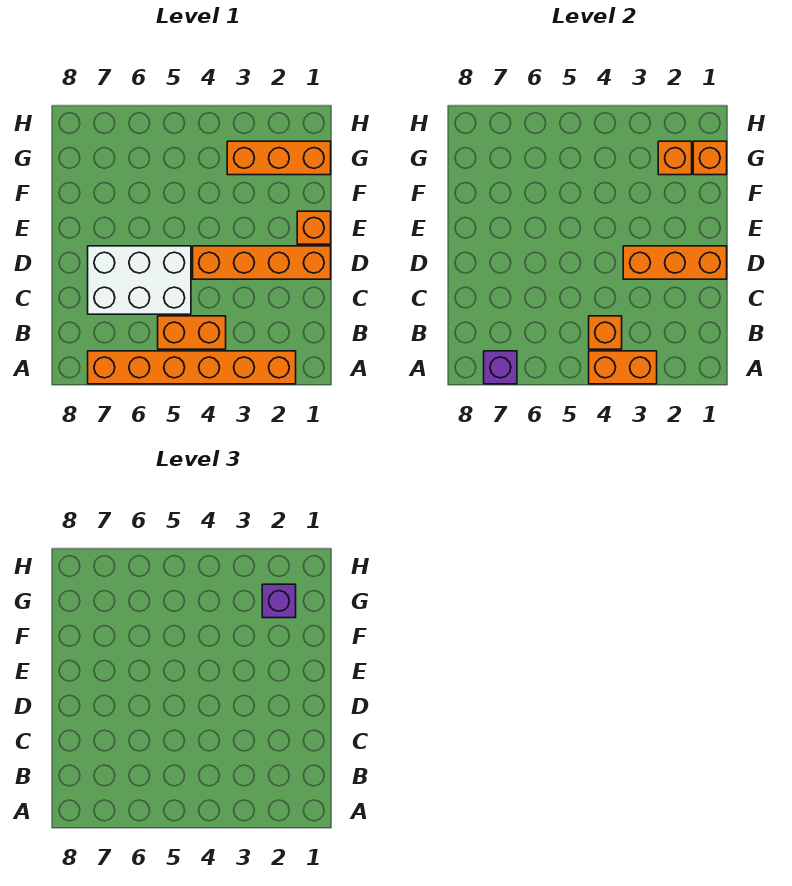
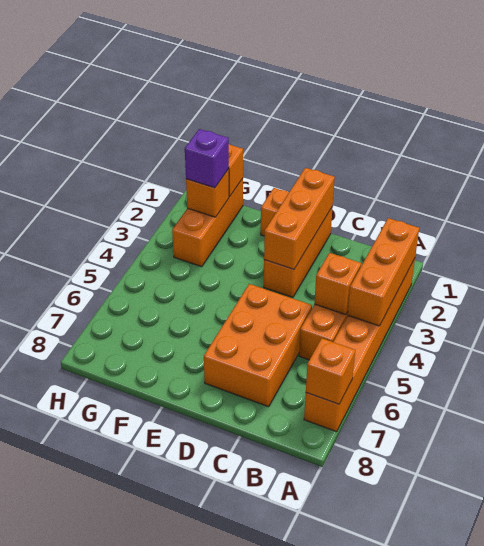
orange 1x2 brick [589,351,657,384] -> orange 1x3 brick [348,218,419,326]
purple 1x1 brick [484,351,517,384] -> orange 1x1 brick [306,338,355,404]
white 2x3 brick [88,246,191,314] -> orange 2x3 brick [204,284,312,407]
orange 1x4 brick [193,246,331,279] -> orange 1x3 brick [264,206,333,297]

